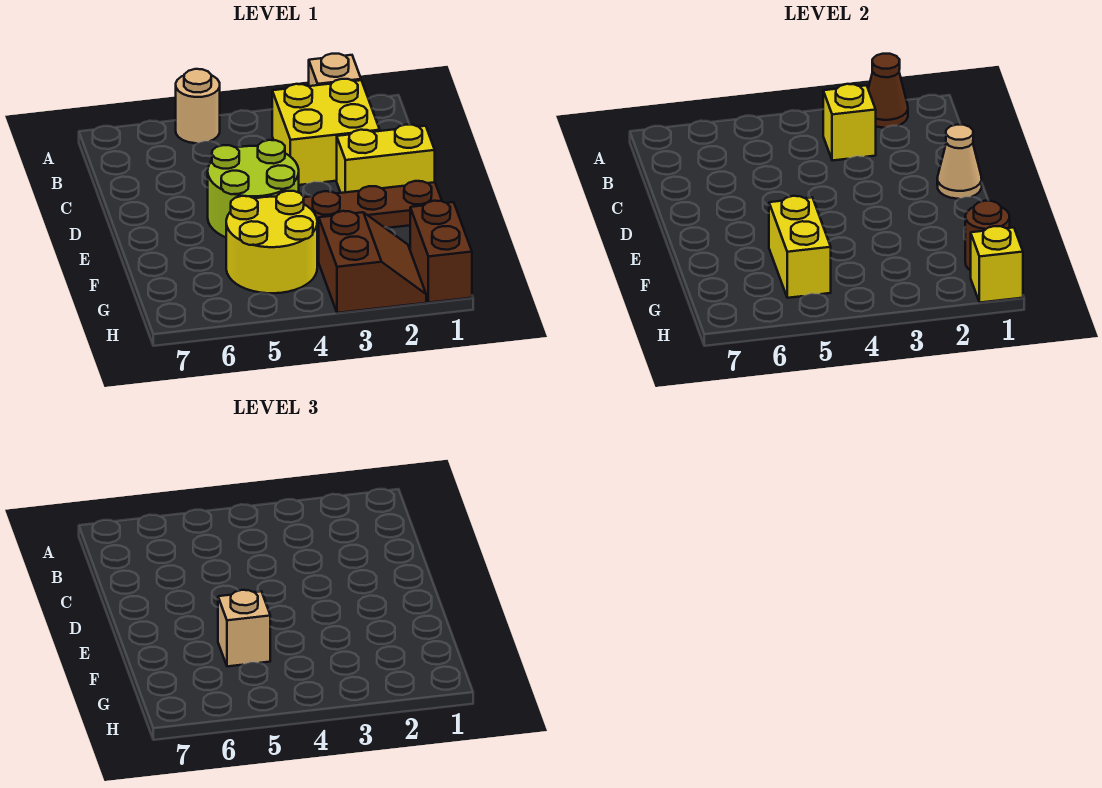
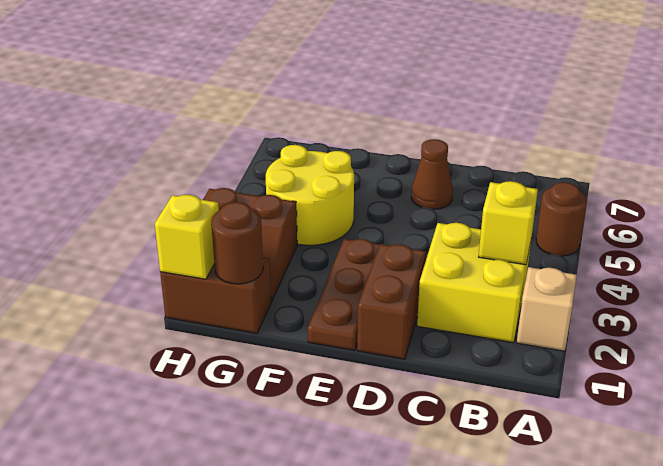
brown 1x1 cone [868,54,908,128] -> brown 1x1 cone moved to [411,139,453,209]
tan 1x1 round brick [176,69,220,143] -> brown 1x1 round brick [536,182,587,256]
yellow 1x2 brick [337,125,435,193] -> brown 1x2 brick [357,244,426,359]
tan 1x1 cone [937,125,982,199] -> none
lime 2x2 round brick [208,140,299,237] -> none
yellow 1x2 brick [769,196,831,298] -> none
tan 1x1 brick [218,590,270,666] -> none

